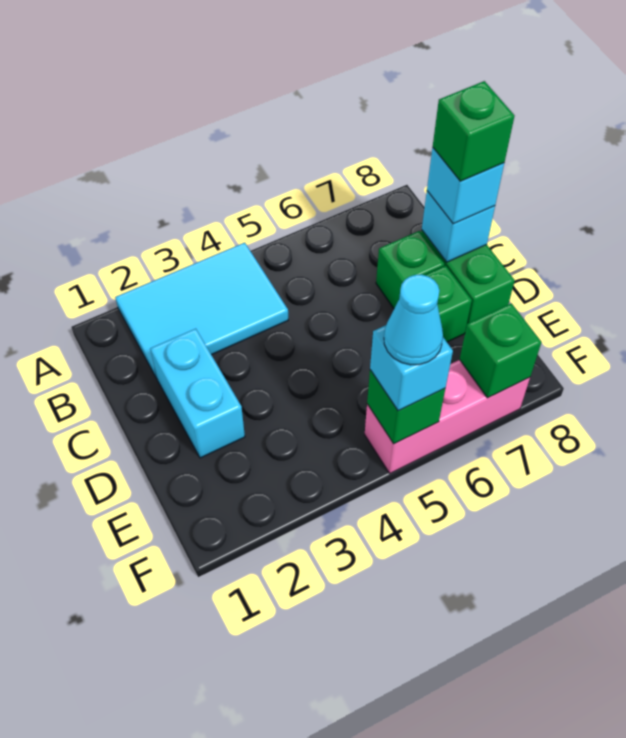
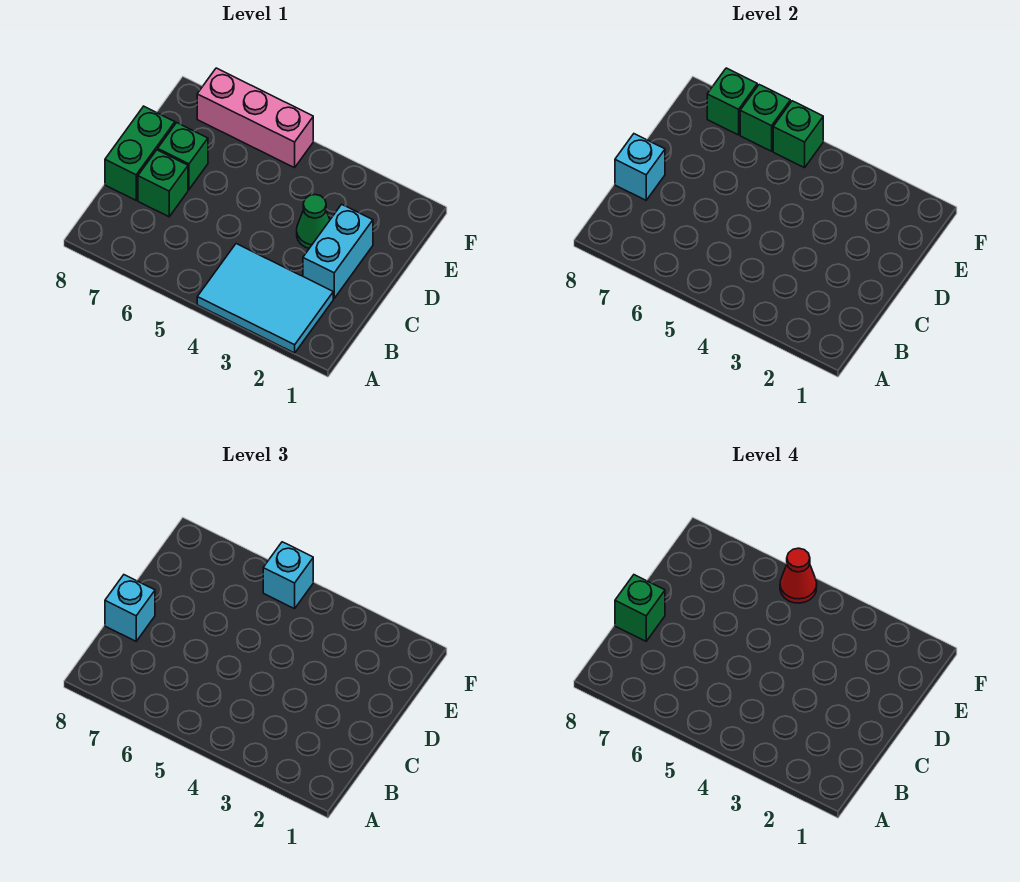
none -> green 1x1 cone [297,195,330,248]
cyan 1x1 cone [384,275,443,365] -> red 1x1 cone [780,548,817,603]
none -> green 1x1 brick [740,85,790,151]

